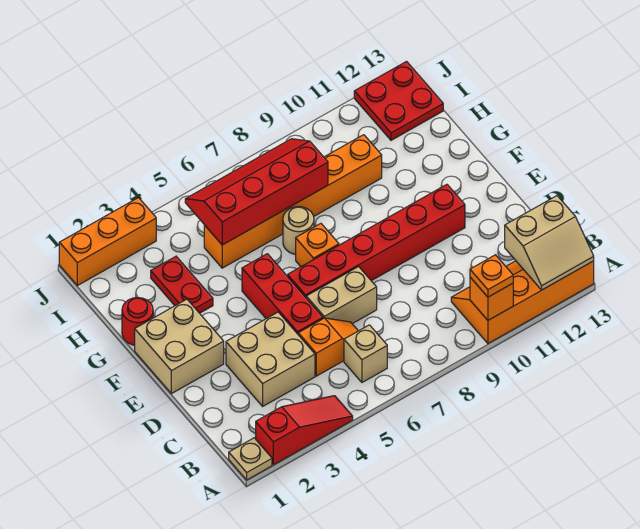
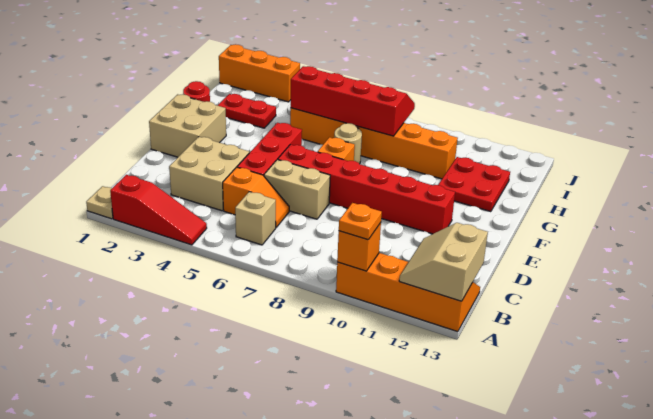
tan 2x2 slope [505,196,594,290] -> tan 2x2 slope turned to [399,223,488,301]
red 1x2 plate [151,256,213,313] -> red 1x2 plate turned to [217,94,276,128]
red 2x2 plate [354,62,443,140] -> red 2x2 plate moved to [438,157,510,212]

